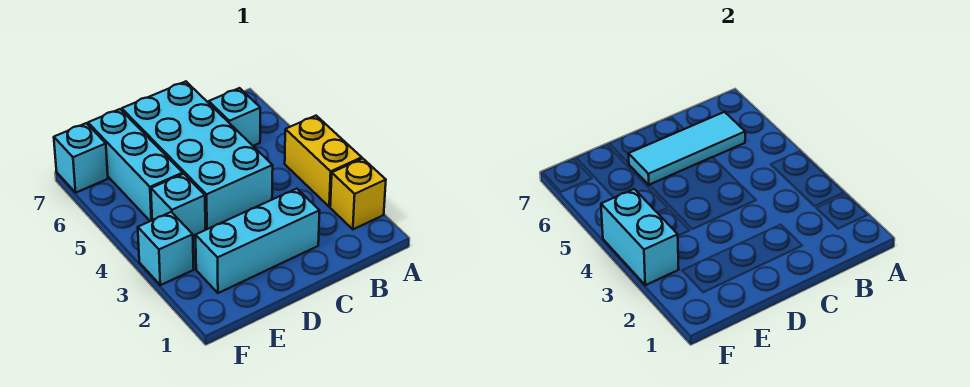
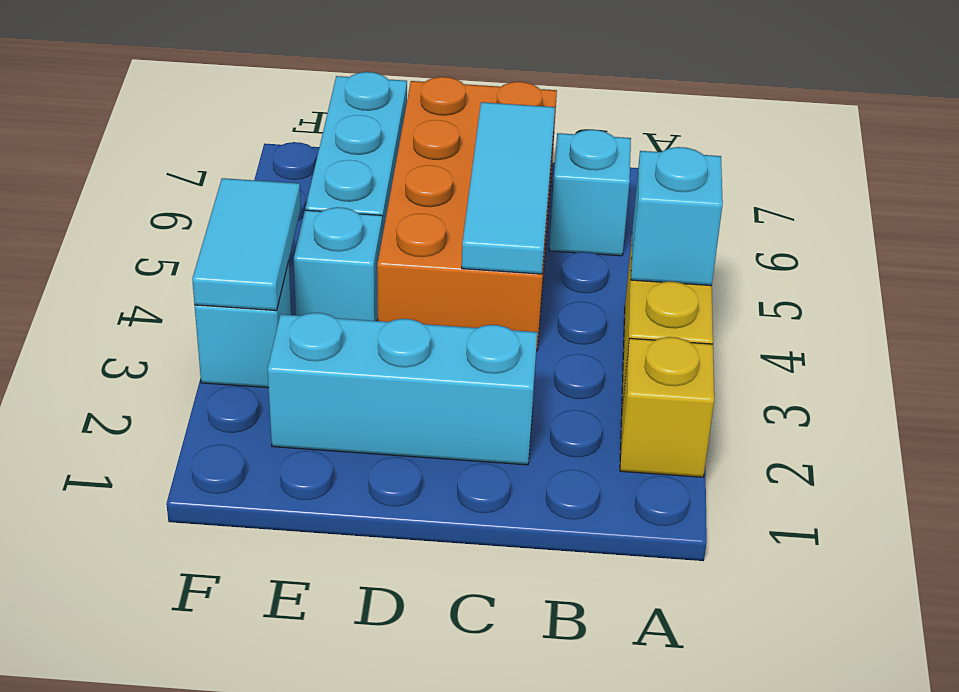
cyan 1x3 tile [628,112,745,185] -> cyan 1x3 tile turned to [462,102,555,274]
cyan 2x4 brick [122,82,273,229] -> orange 2x4 brick [377,77,557,351]
cyan 1x2 brick [601,189,679,285] -> cyan 1x2 tile [192,178,301,311]
cyan 1x1 brick [54,123,108,193] -> cyan 1x1 brick moved to [631,147,723,286]

